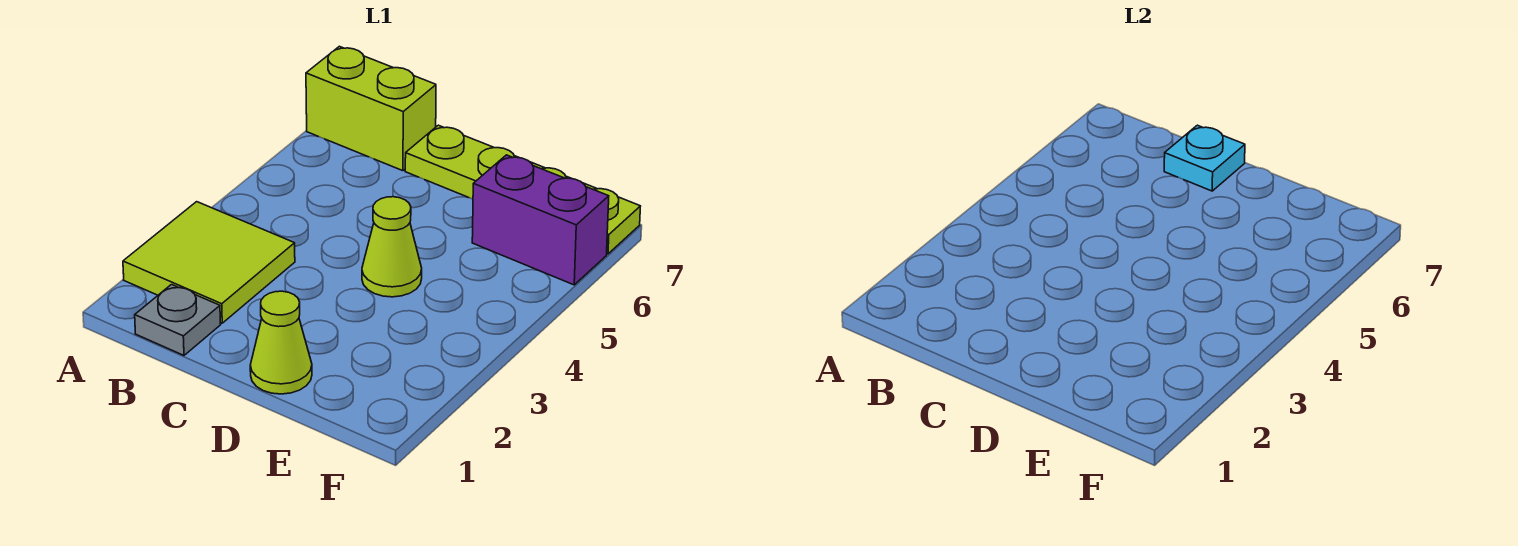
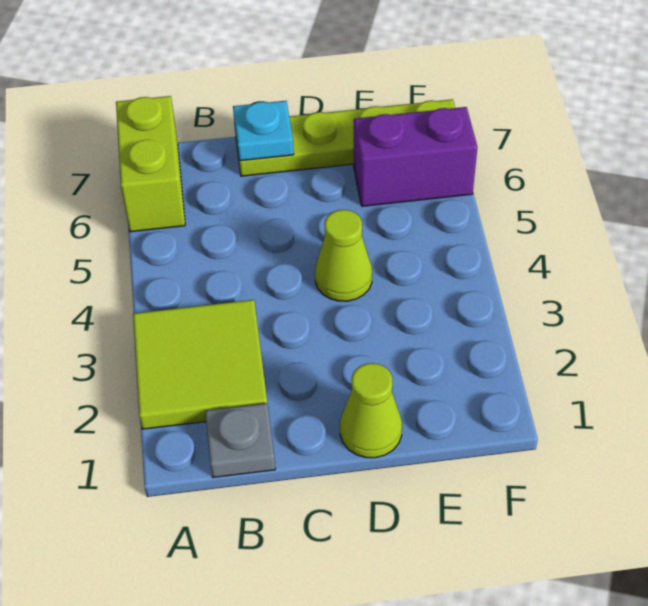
lime 1x2 brick [306,46,436,171] -> lime 1x2 brick turned to [116,96,185,232]

